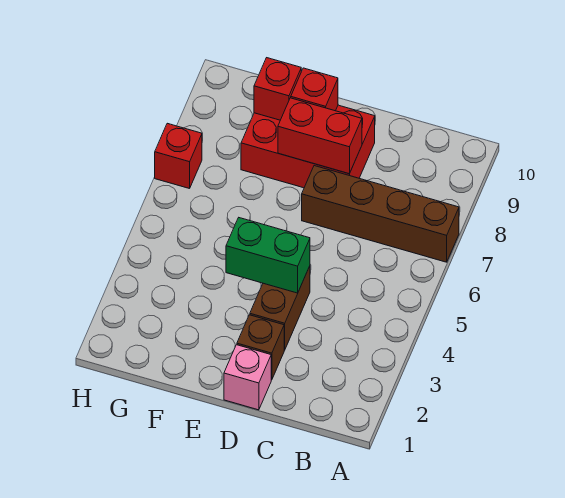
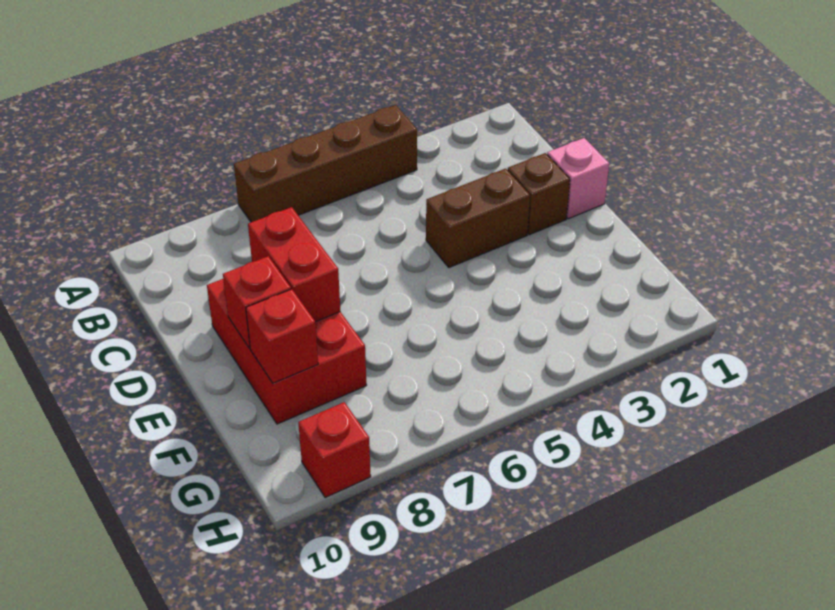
brown 1x4 brick [302,166,459,262] -> brown 1x4 brick turned to [234,105,417,222]
green 1x2 brick [226,218,310,293] -> none
red 1x1 brick [155,123,202,189] -> red 1x1 brick moved to [298,402,371,498]

